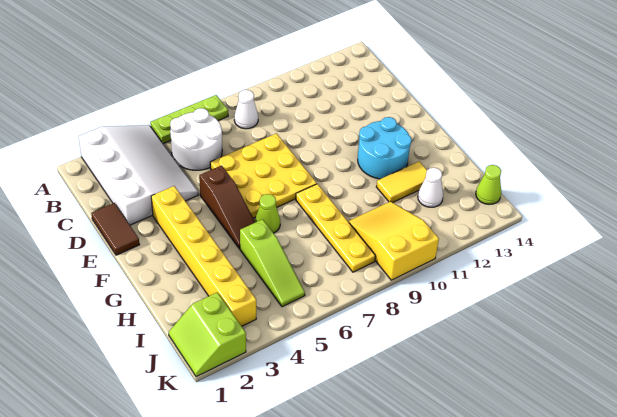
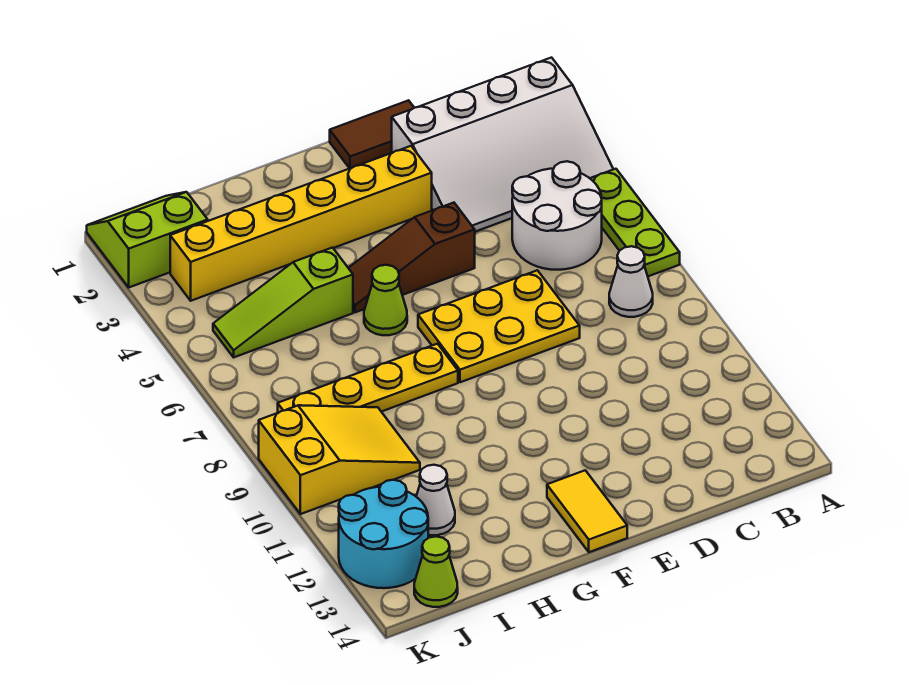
yellow 3x3 plate [210,134,317,218] -> yellow 2x3 plate [418,270,580,382]
cyan 2x2 round brick [358,117,412,179] -> cyan 2x2 round brick moved to [339,480,428,588]
yellow 1x2 tile [376,162,427,202] -> yellow 1x2 tile moved to [547,470,627,552]

